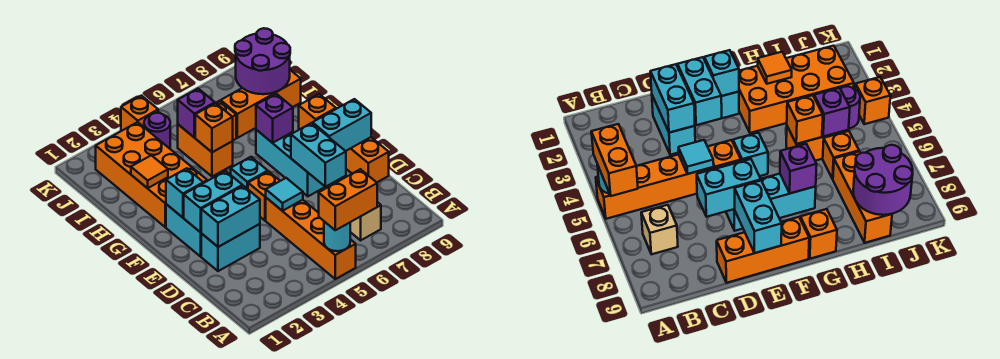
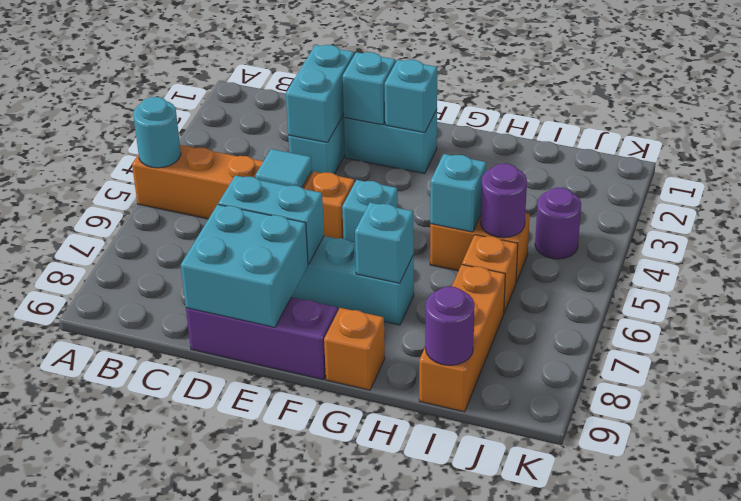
orange 1x2 brick [319,169,377,230] -> none
tan 1x1 brick [350,202,381,240] -> none
orange 1x3 brick [346,137,389,182] -> purple 1x3 brick [186,297,338,380]
cyan 1x2 brick [184,171,242,232] -> cyan 1x1 brick [343,52,396,125]
cyan 1x2 brick [313,99,371,151] -> cyan 2x2 brick [181,205,308,327]
orange 2x4 brick [96,122,207,227] -> none
purple 1x1 brick [256,94,293,143] -> cyan 1x1 brick [355,202,414,283]
orange 1x1 tile [131,155,168,188] -> none
orange 1x1 brick [195,103,233,152] -> cyan 1x1 brick [430,154,486,232]
purple 1x1 brick [178,89,215,138] -> purple 1x1 round brick [480,164,527,238]
purple 2x2 round brick [235,28,290,94] -> purple 1x1 round brick [425,287,475,365]
orange 1x1 brick [121,96,158,131] -> none

